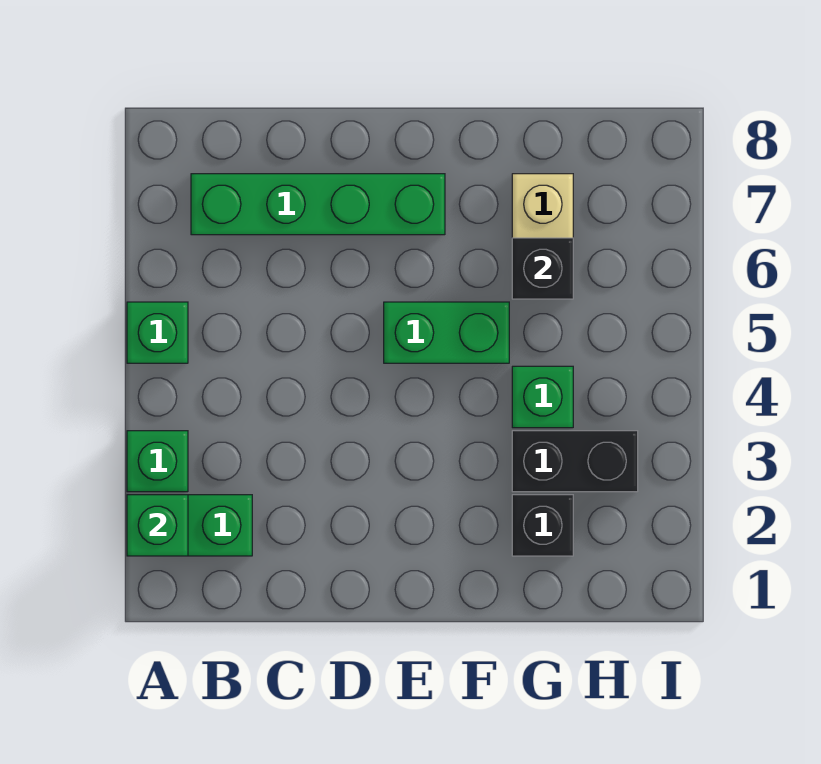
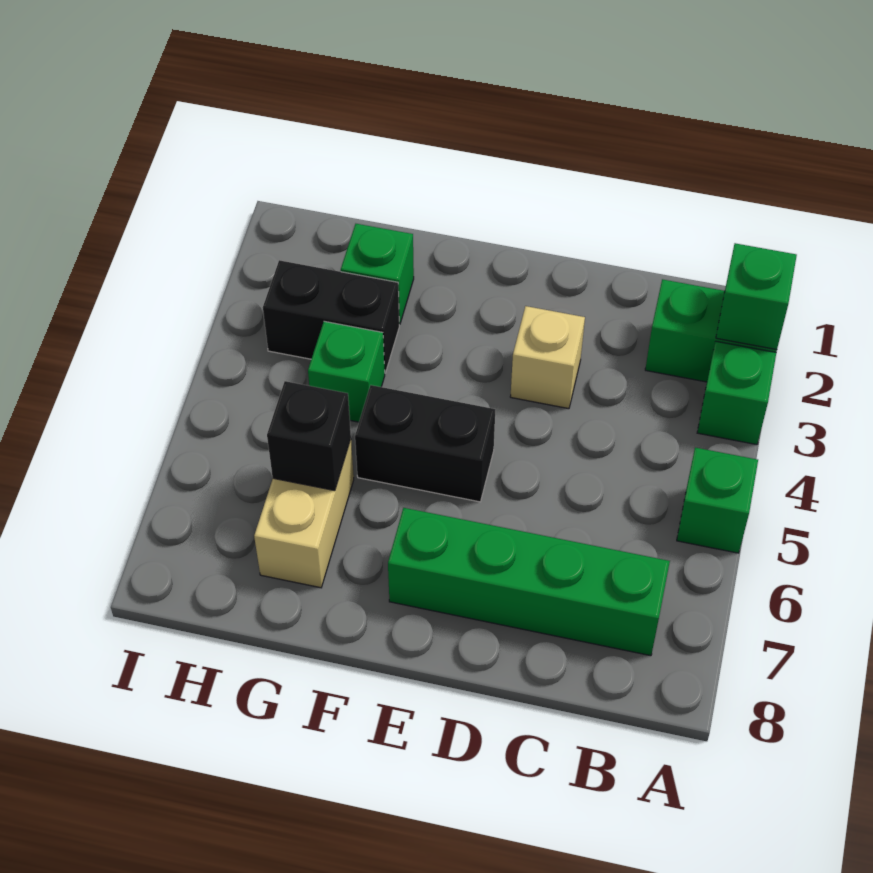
none -> tan 1x1 brick [510,306,585,409]
green 1x2 brick [384,302,509,363] -> black 1x2 brick [355,385,495,502]
black 1x1 brick [512,495,573,556] -> green 1x1 brick [341,224,414,324]

